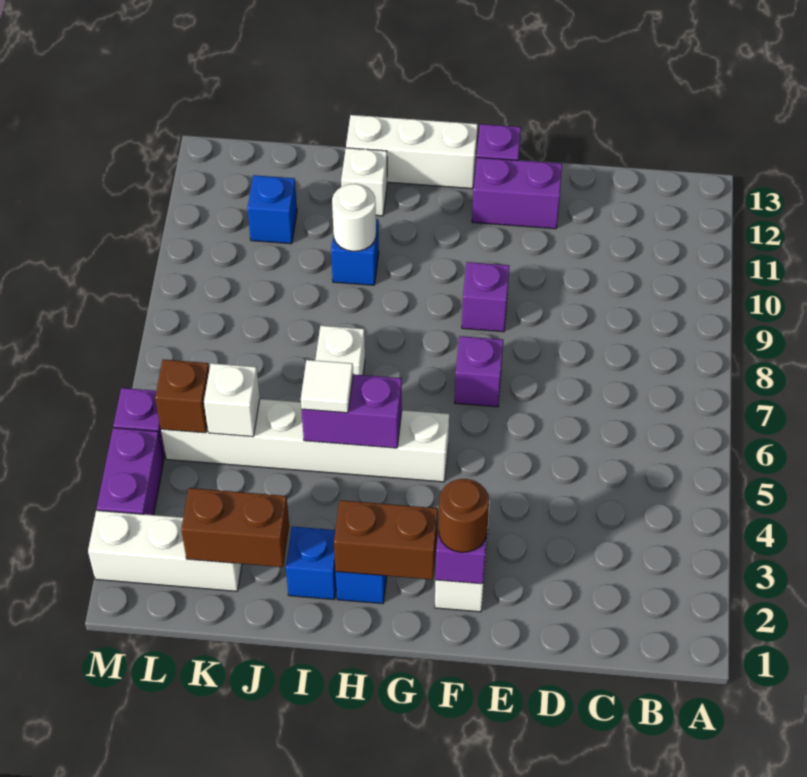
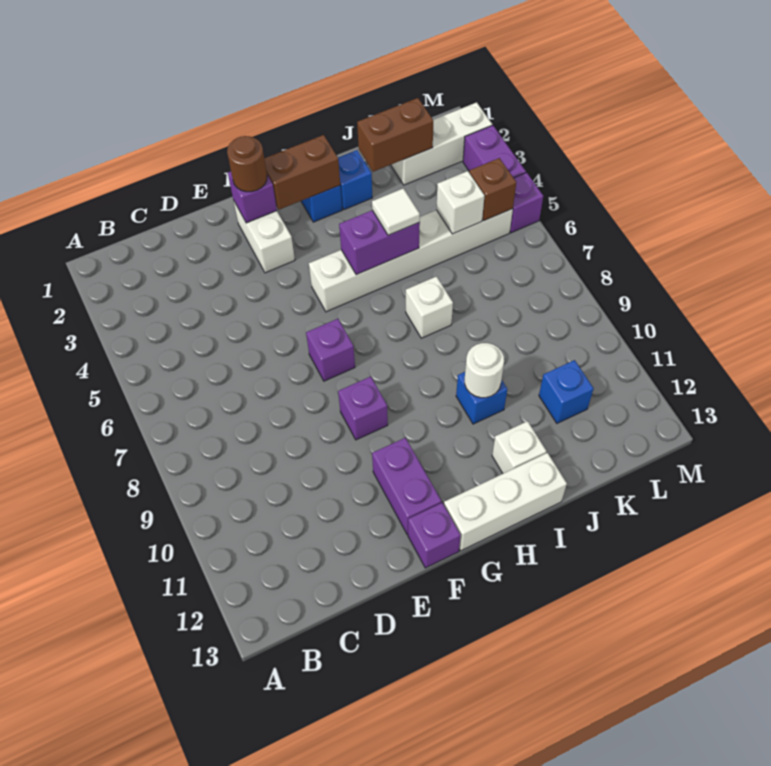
purple 1x2 brick [472,157,562,229] -> purple 1x2 brick turned to [372,438,441,535]

